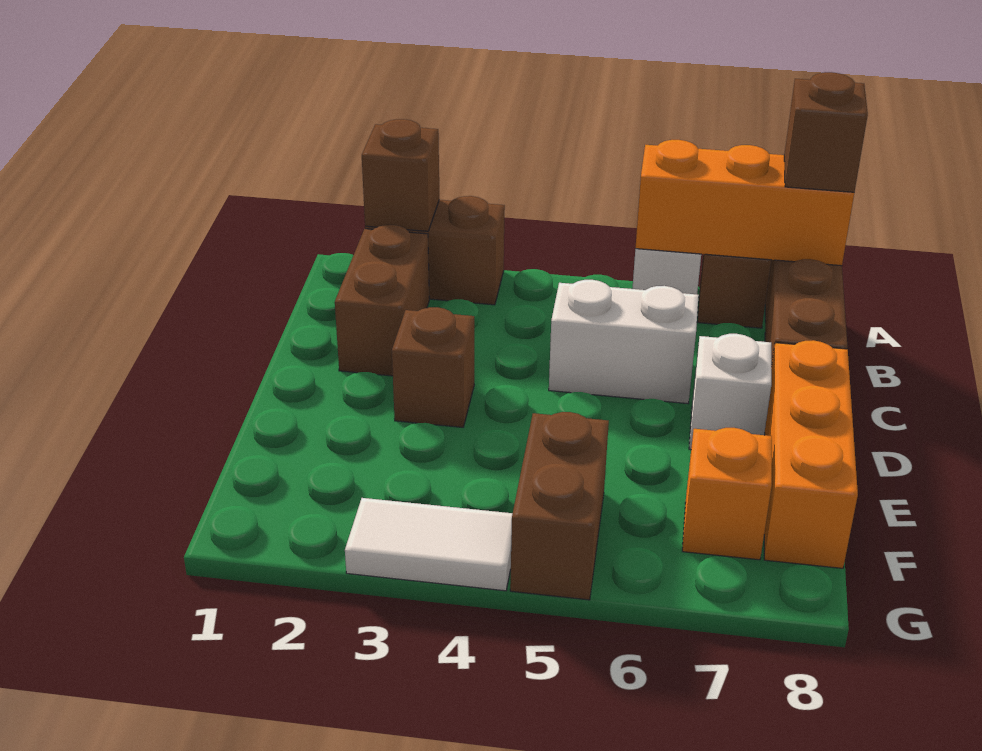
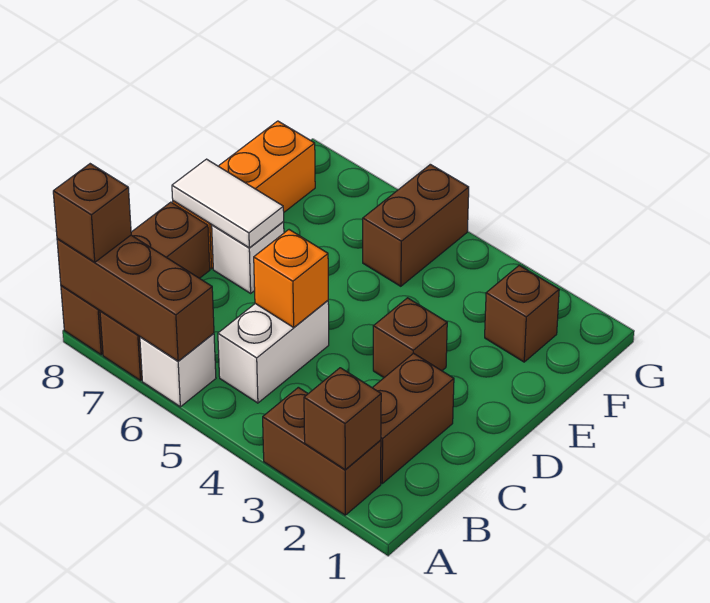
orange 1x3 brick [635,140,854,266] -> brown 1x3 brick [57,235,214,361]
white 1x2 brick [549,280,699,404] -> white 1x2 brick turned to [218,301,329,403]
none -> brown 1x1 brick [485,265,559,362]
orange 1x1 brick [682,428,772,560] -> orange 1x1 brick moved to [254,230,328,327]
white 1x2 tile [345,498,513,591] -> white 1x2 tile moved to [172,159,284,248]

